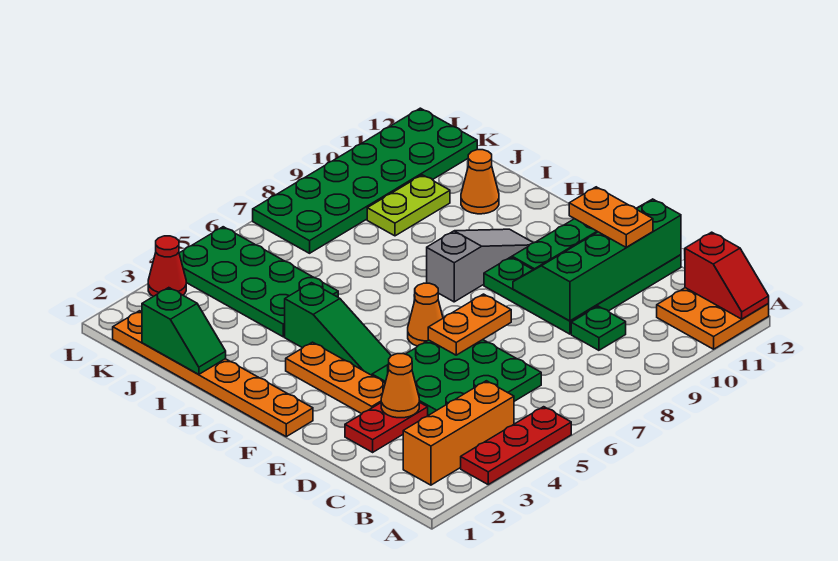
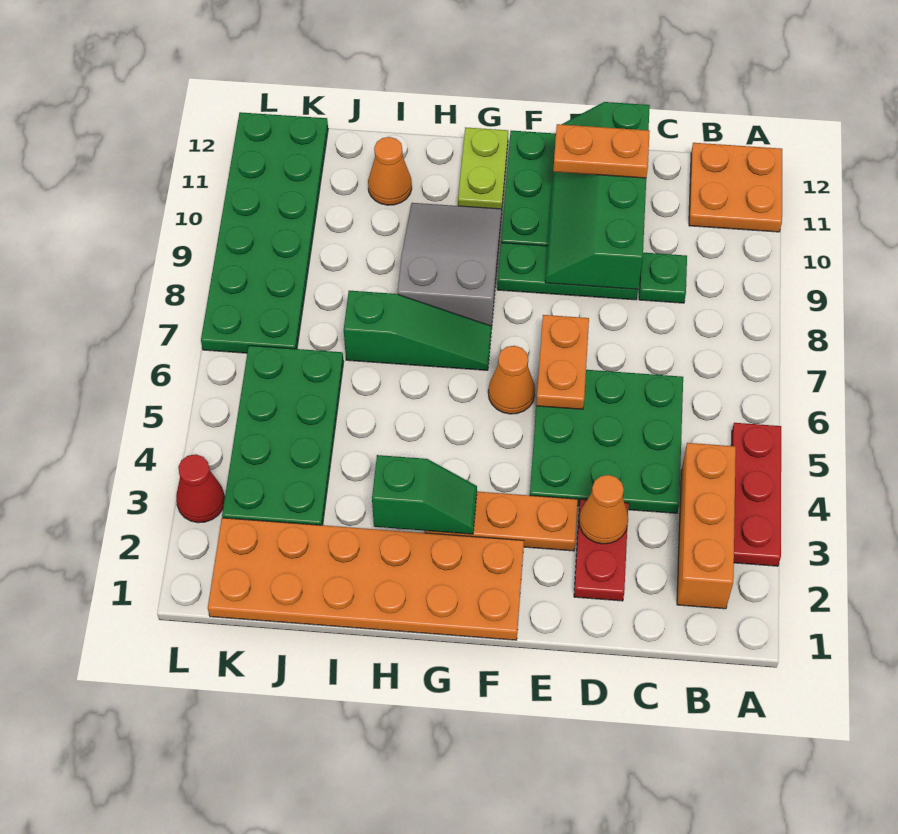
red 1x2 slope [685,232,769,319] -> none
orange 1x6 plate [113,311,313,437] -> orange 2x6 plate [208,518,524,640]
green 1x3 slope [285,283,391,375] -> green 1x3 slope moved to [344,291,492,370]
grey 1x3 slope [427,229,533,302] -> grey 2x3 slope [397,203,502,329]
green 1x2 slope [142,288,226,375] -> green 1x2 slope moved to [372,455,477,534]
green 2x4 plate [179,227,338,337] -> green 2x4 plate turned to [222,346,343,525]
lime 1x2 plate [367,175,450,236] -> lime 1x2 plate moved to [458,127,508,209]

